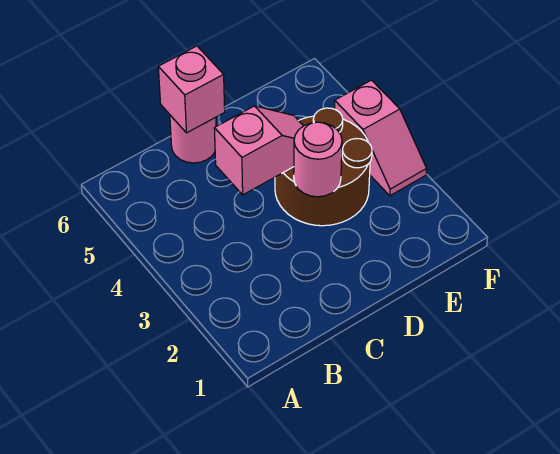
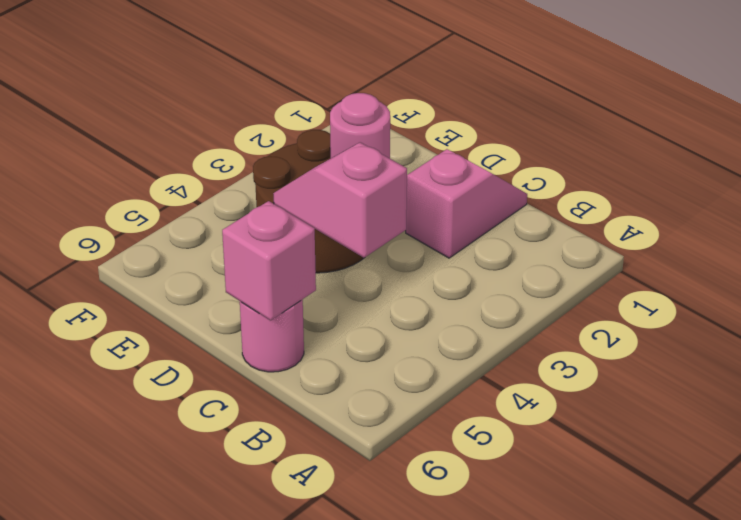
pink 1x2 slope [335,80,427,196] -> pink 1x2 slope moved to [406,149,527,258]

